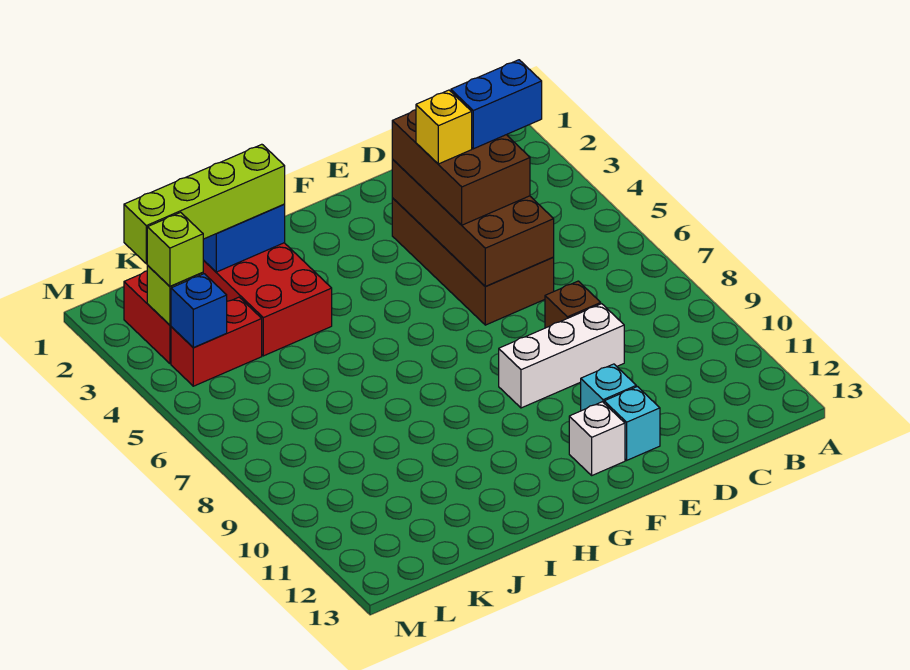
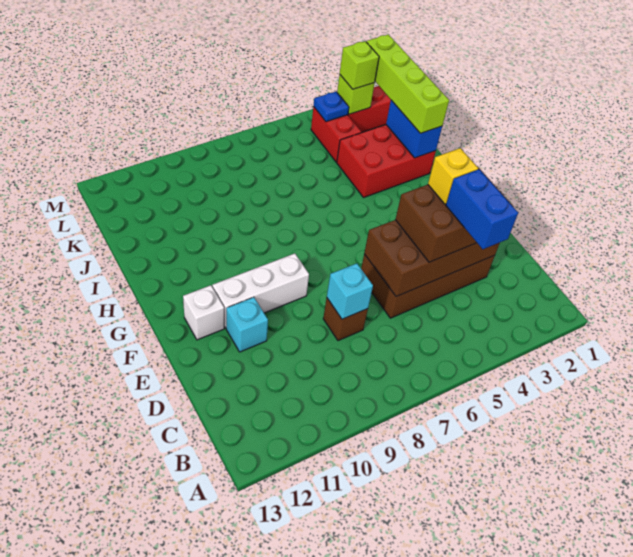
white 1x3 brick [499,304,624,408] -> white 1x3 brick turned to [212,253,309,328]
cyan 1x1 brick [604,387,660,460] -> cyan 1x1 brick moved to [327,263,373,319]
blue 1x1 brick [171,274,227,348] -> blue 1x1 plate [314,92,349,122]

